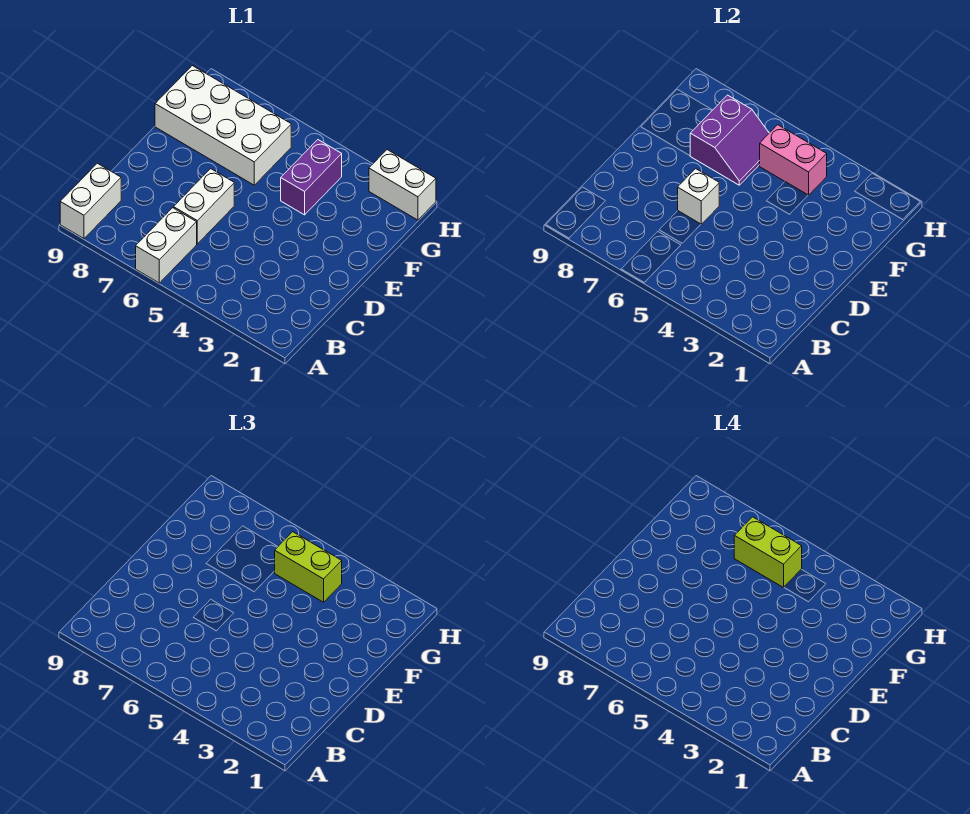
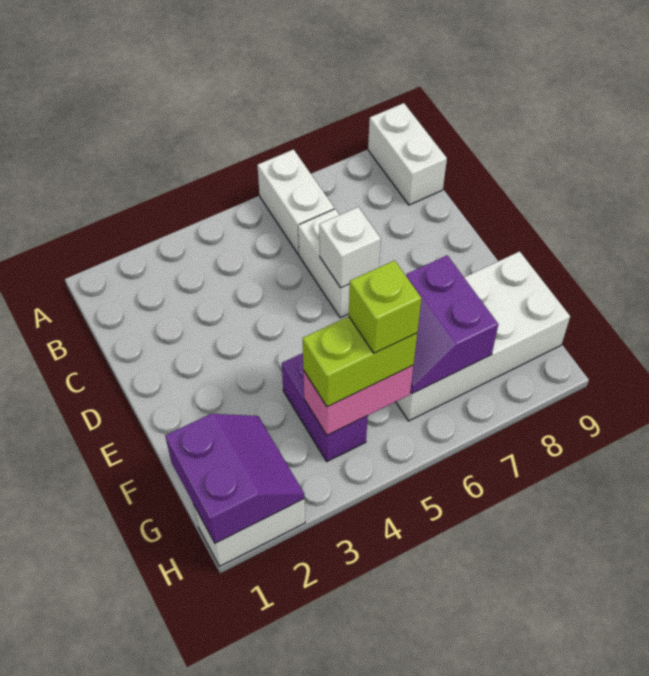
none -> purple 2x2 slope [165,414,305,543]
lime 1x2 brick [734,517,802,588] -> lime 1x1 brick [349,260,421,353]

